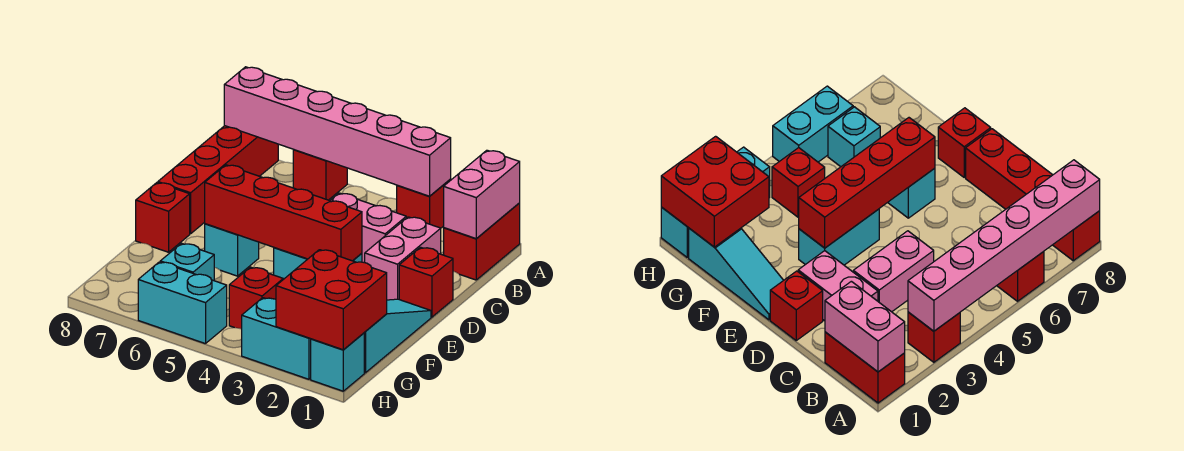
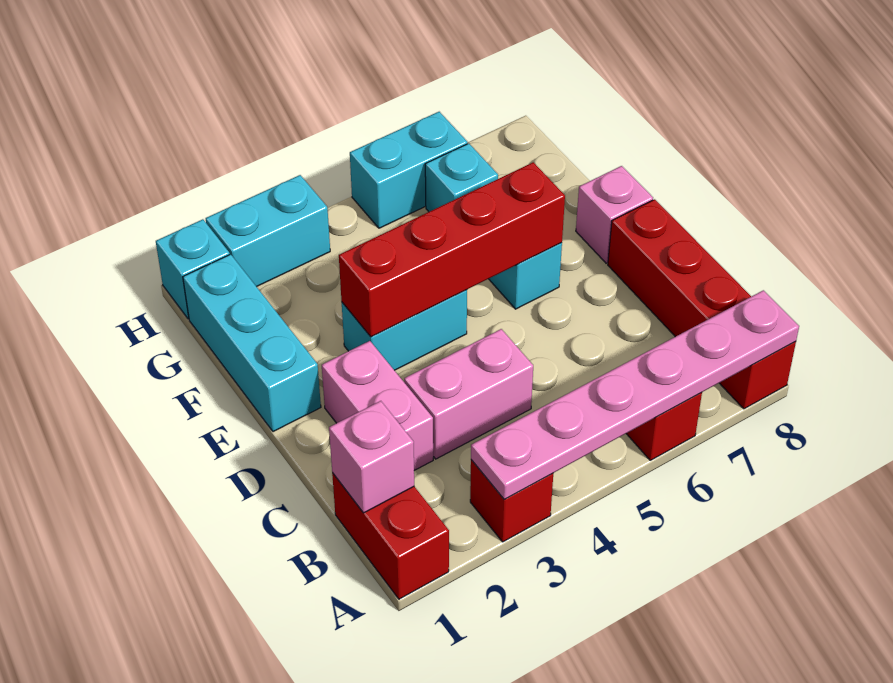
pink 1x2 brick [444,150,520,239] -> pink 1x1 brick [329,401,414,513]
pink 1x6 brick [224,67,451,196] -> pink 1x6 plate [471,290,799,500]
red 1x1 brick [399,247,453,317] -> none
cyan 1x3 slope [364,299,431,373] -> cyan 1x3 brick [183,254,321,432]
red 1x1 brick [136,183,190,252] -> pink 1x1 brick [576,166,653,263]
red 2x2 brick [276,250,387,350] -> none
red 1x1 brick [229,267,283,329] -> none

